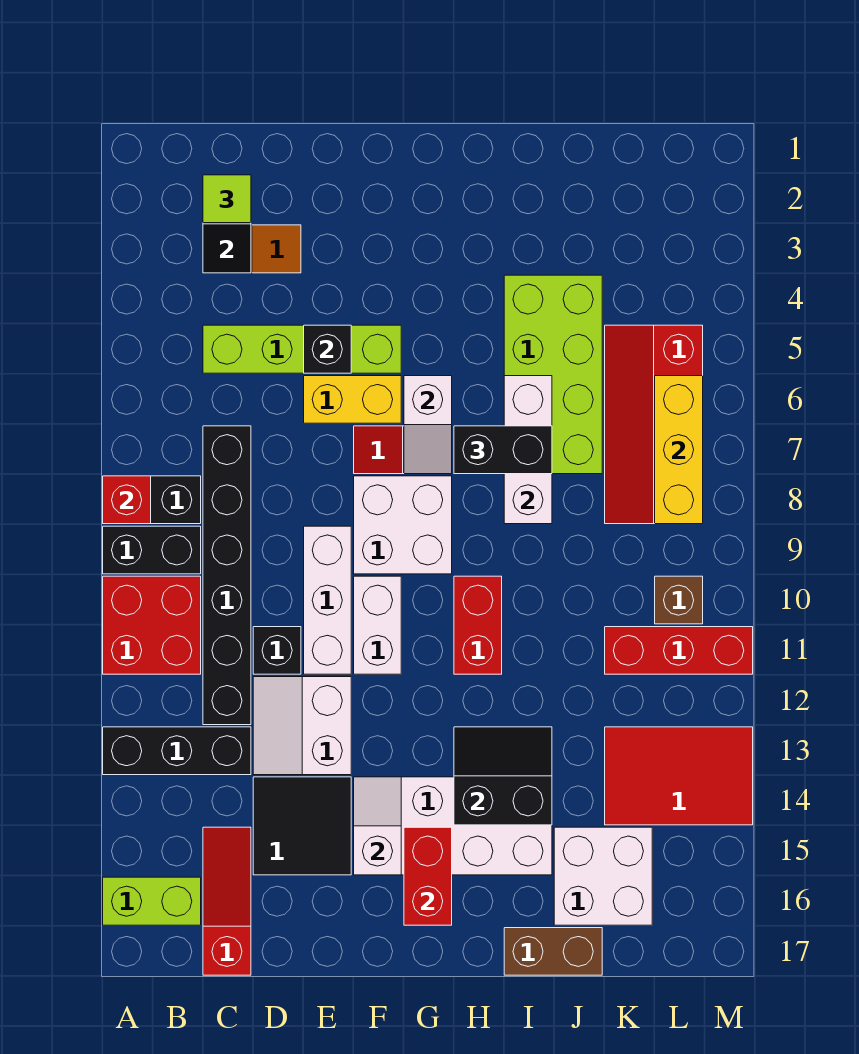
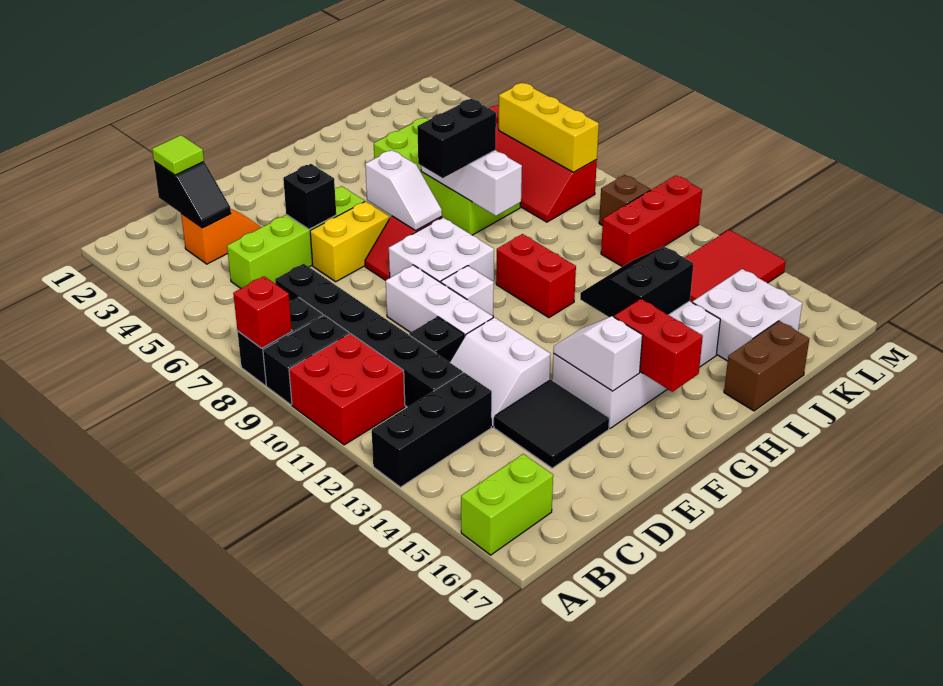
red 1x3 slope [203,827,251,975] -> none
white 1x2 brick [354,576,401,674] -> white 1x1 brick [441,266,494,316]

